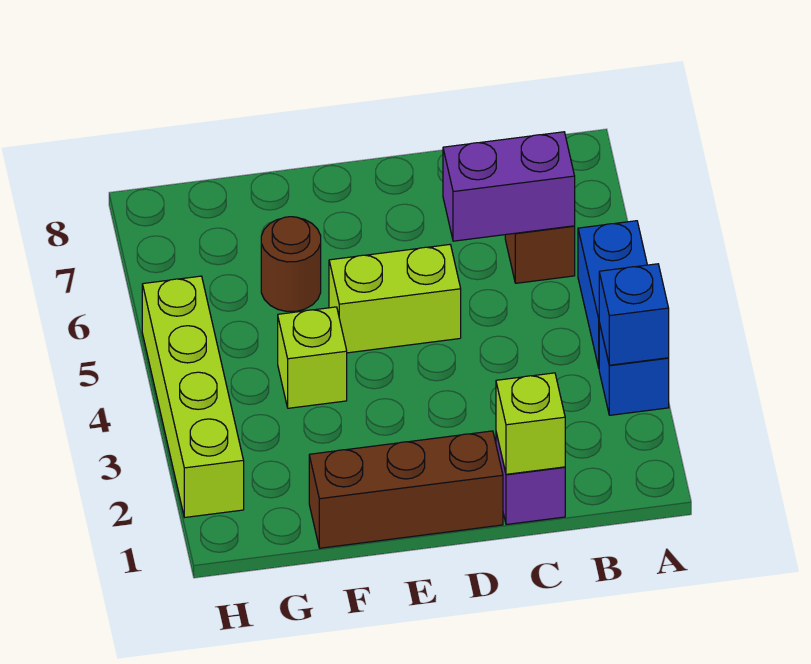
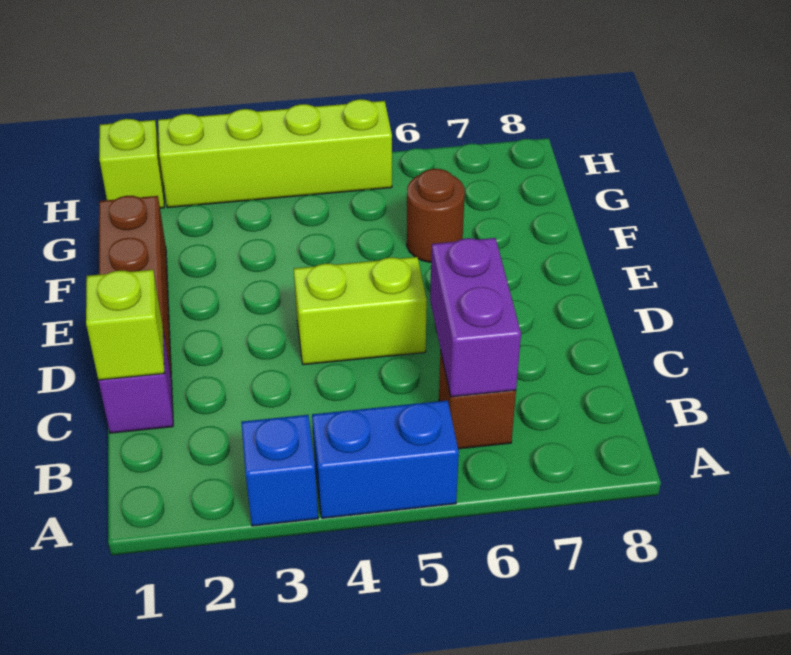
blue 1x1 brick [599,264,669,365] -> none
lime 1x2 brick [329,245,461,353] -> lime 1x2 brick turned to [294,257,427,365]
lime 1x1 brick [278,307,347,408] -> lime 1x1 brick moved to [99,119,164,208]

